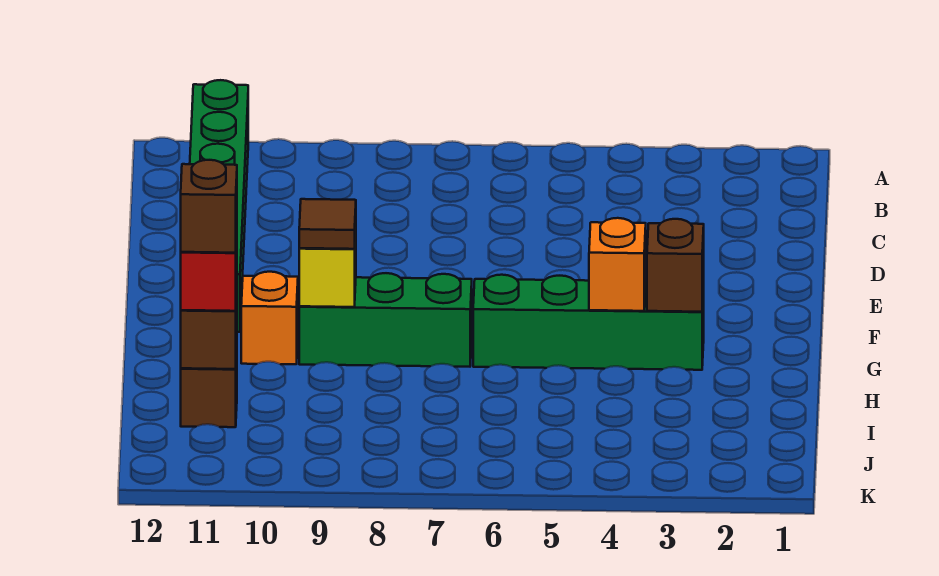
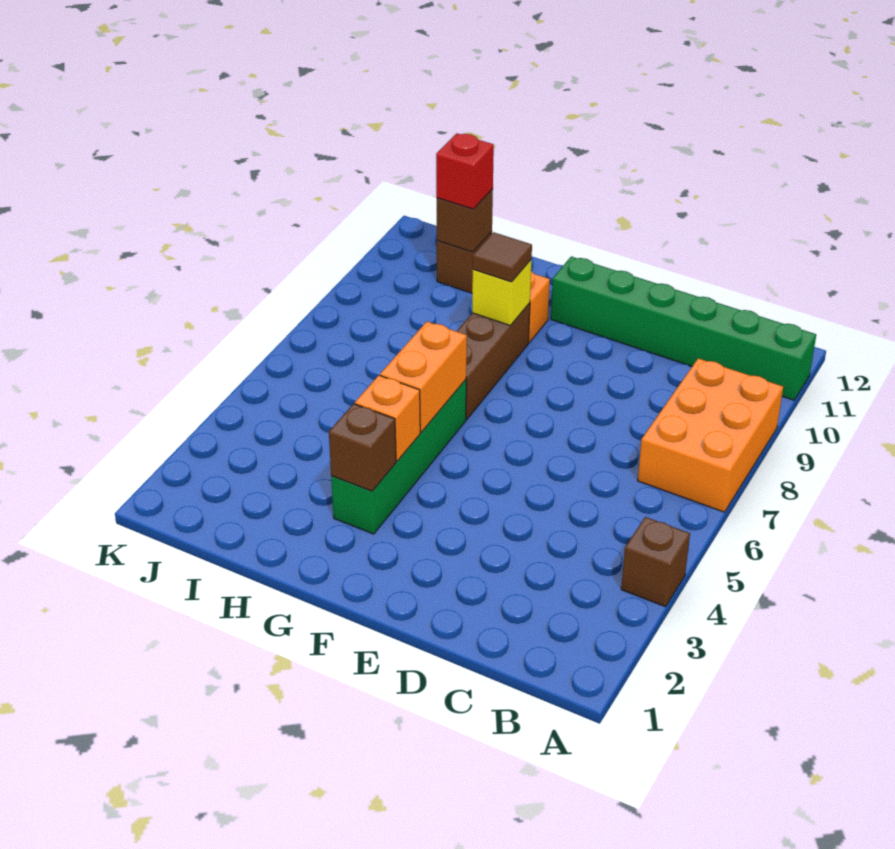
none -> orange 2x3 brick [638,358,783,512]
none -> orange 1x2 brick [380,322,467,432]
green 1x3 brick [299,273,472,367] -> brown 1x3 brick [457,303,530,419]
brown 1x1 brick [181,160,237,253] -> brown 1x1 brick moved to [621,517,690,607]

